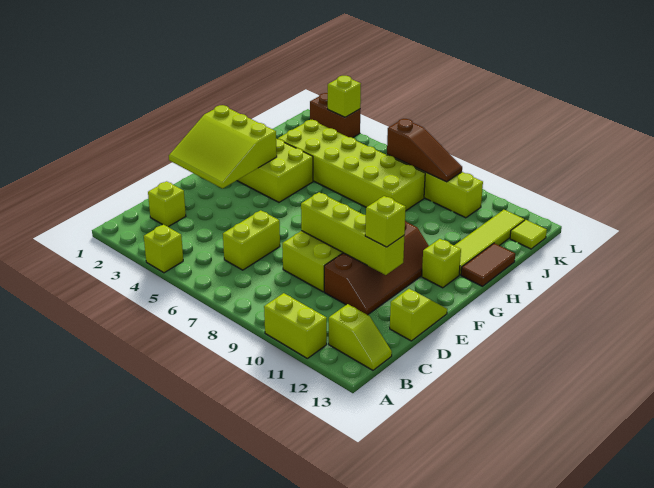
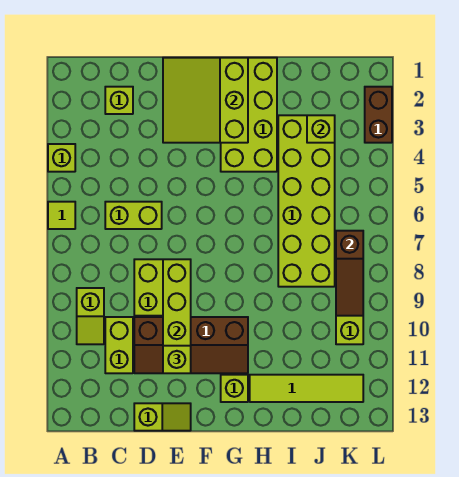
lime 1x2 brick [264,293,327,358] -> lime 1x2 brick moved to [105,317,133,373]
lime 1x2 slope [329,304,392,370] -> lime 1x2 slope moved to [77,288,104,344]
brown 1x2 tile [461,243,515,286] -> none
lime 1x1 tile [510,220,547,249] -> lime 1x1 tile moved to [48,202,75,229]
lime 1x1 brick [328,76,361,117] -> lime 1x1 brick moved to [307,115,335,143]

